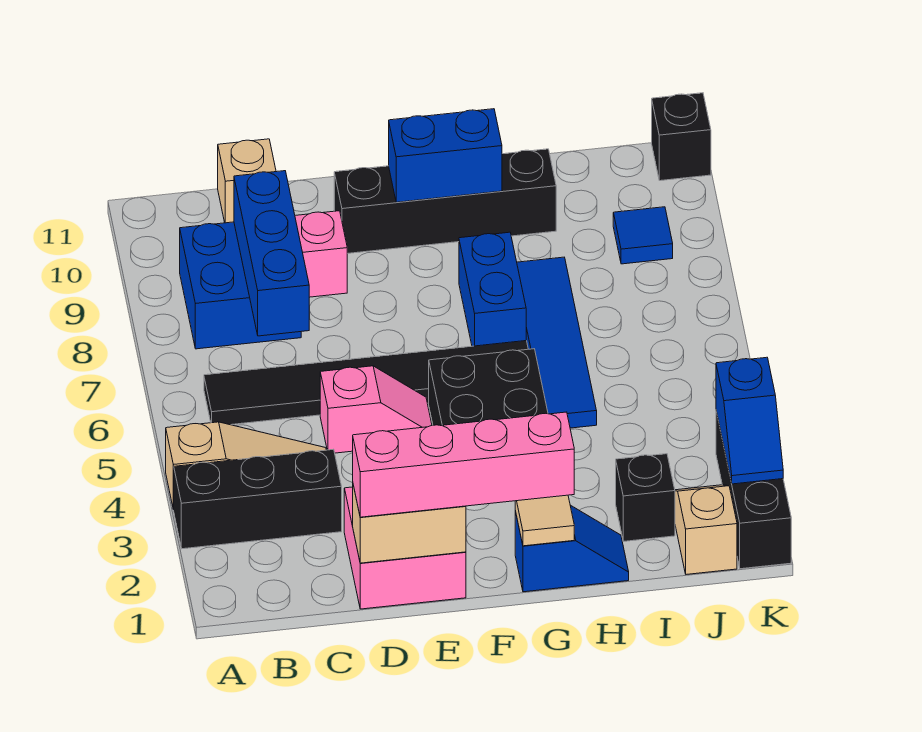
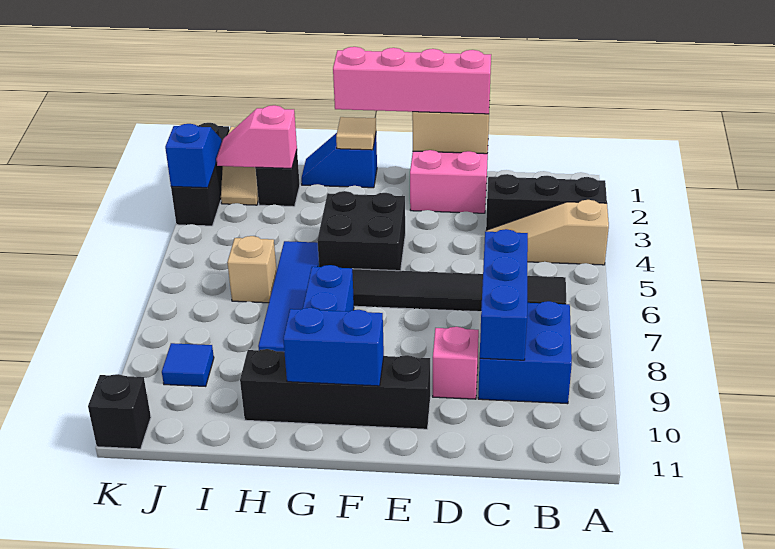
tan 1x1 brick [218,139,276,223] -> tan 1x1 brick moved to [227,236,277,303]
pink 1x2 slope [320,366,432,453] -> pink 1x2 slope moved to [216,105,297,168]

